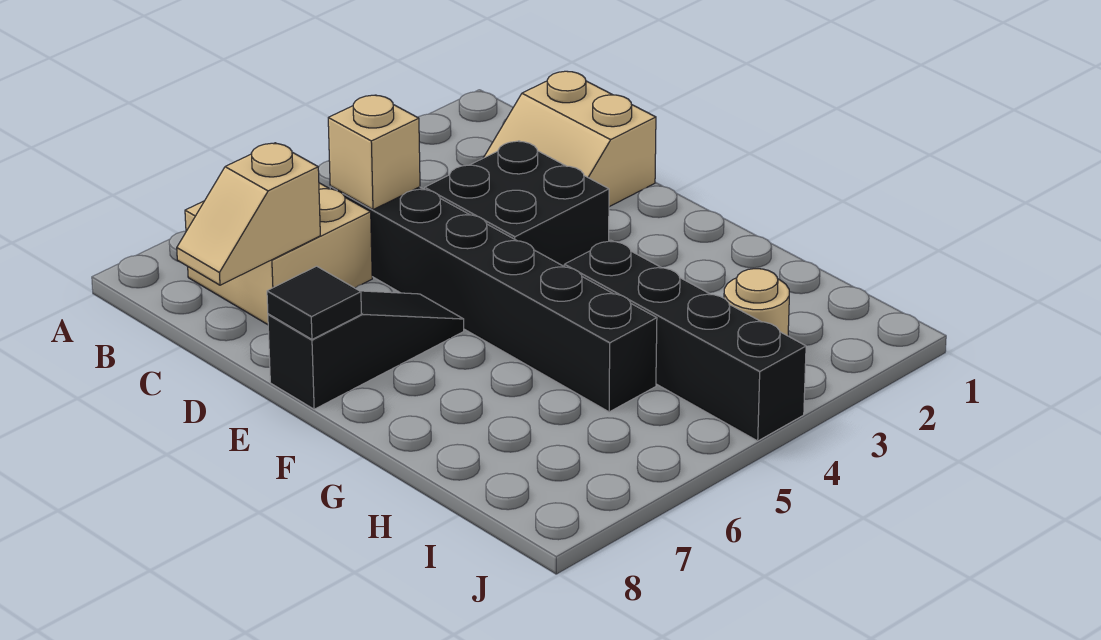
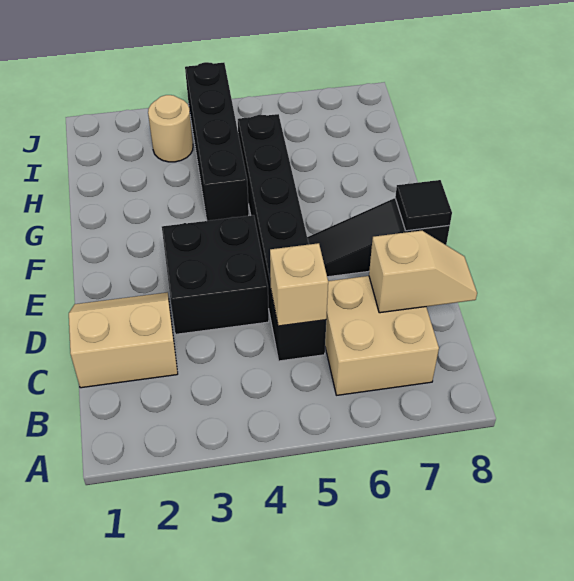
tan 2x2 slope [484,71,656,207] -> tan 2x2 slope turned to [69,292,178,388]

